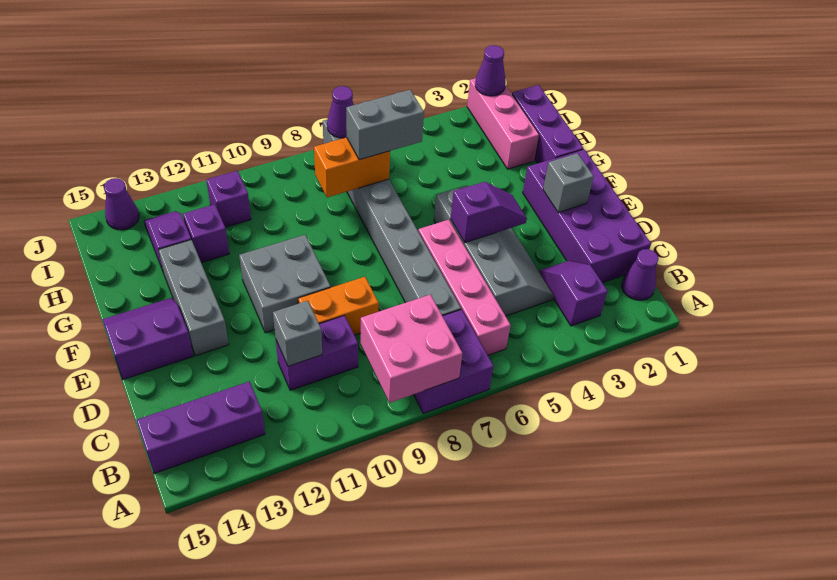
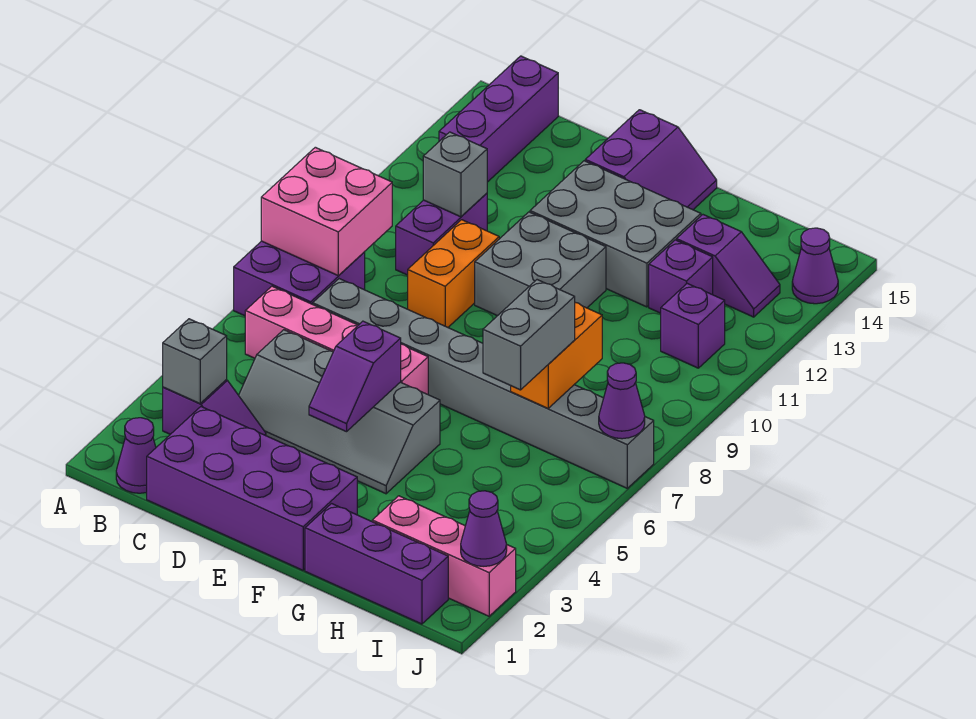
grey 1x1 brick [543,153,594,213] -> grey 1x1 brick moved to [163,319,227,403]
grey 1x3 brick [158,240,229,356] -> grey 2x3 brick [530,161,701,307]

